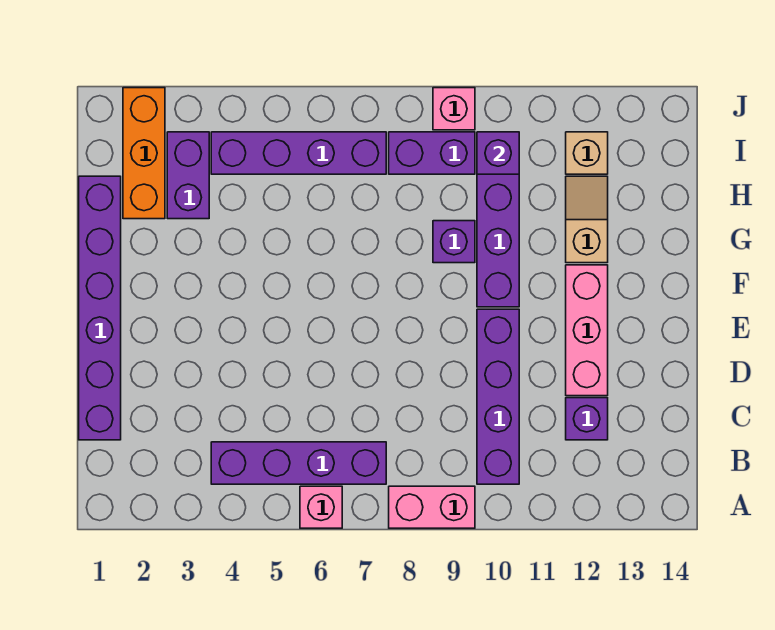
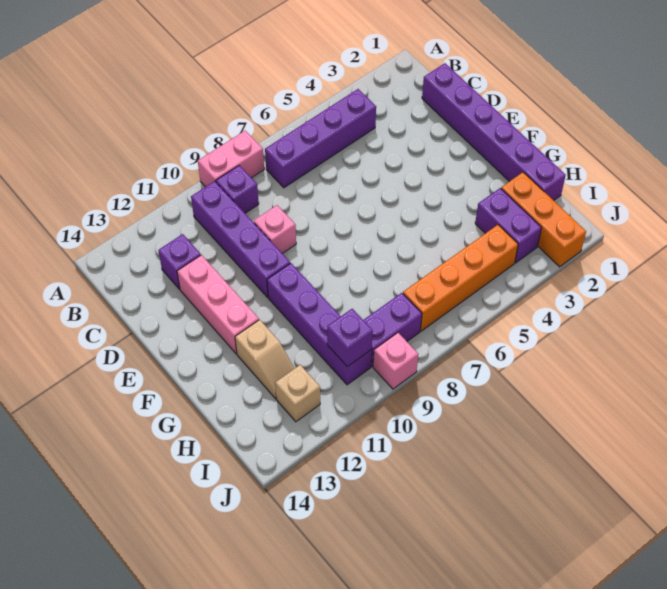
pink 1x1 brick [300,486,342,528] -> pink 1x1 brick moved to [254,205,296,254]
purple 1x1 brick [433,221,475,263] -> purple 1x1 brick moved to [216,165,259,213]
purple 1x4 brick [211,132,386,174] -> orange 1x4 brick [403,225,518,331]

